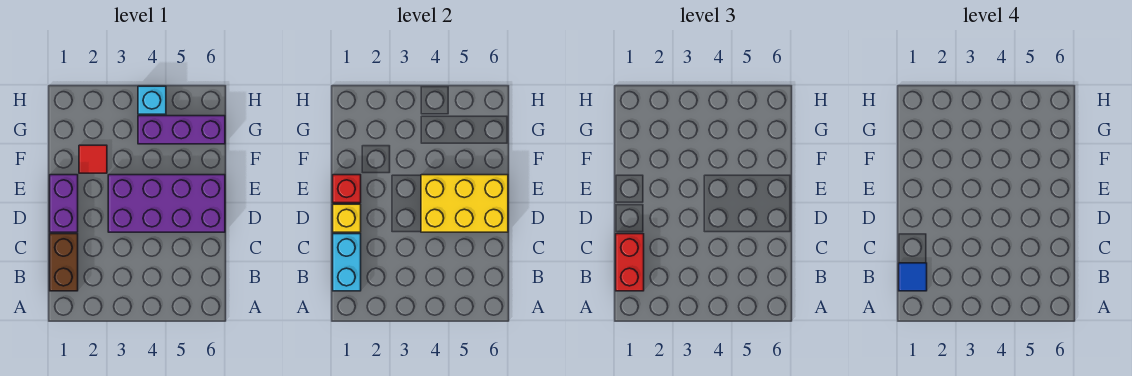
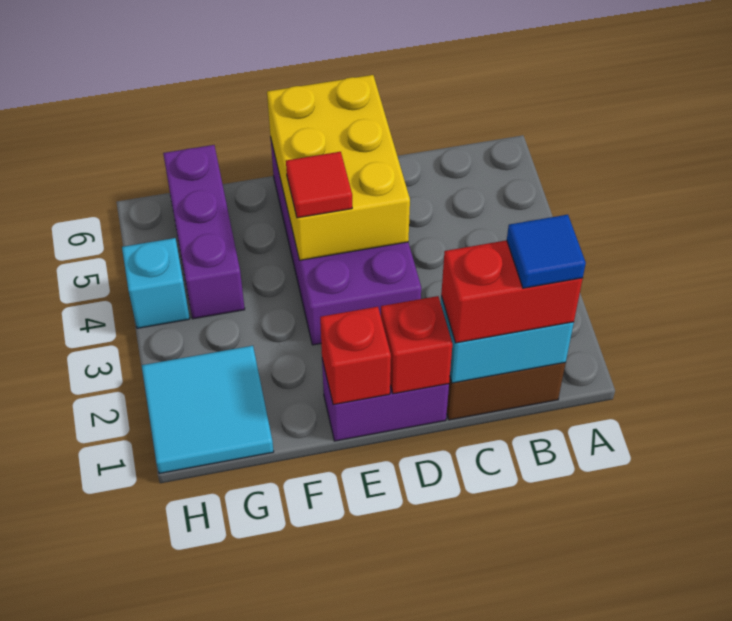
yellow 1x1 brick [333,204,361,232] -> red 1x1 brick [381,296,452,394]
red 1x1 tile [79,145,107,173] -> red 1x1 tile moved to [286,152,352,218]
none -> cyan 2x2 tile [142,346,274,474]

